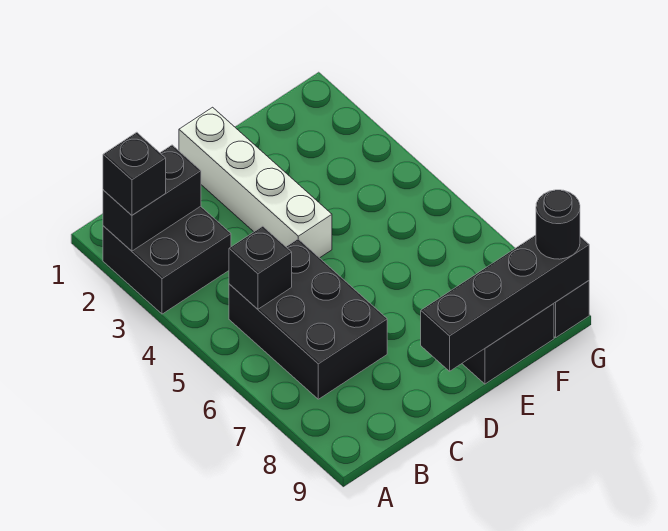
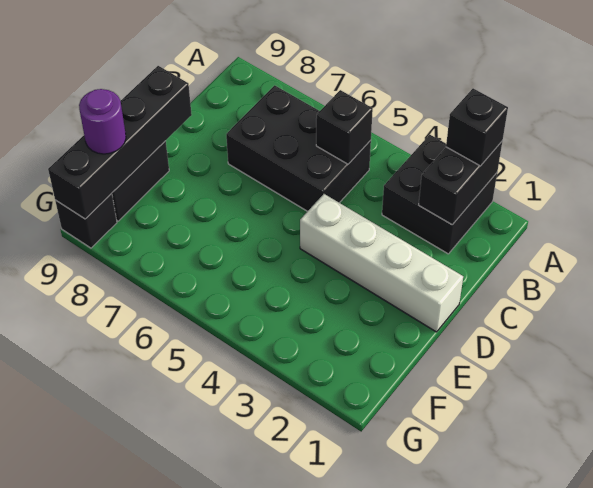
none -> purple 1x1 round brick [79,89,126,154]
black 1x1 round brick [536,190,580,259] -> none

